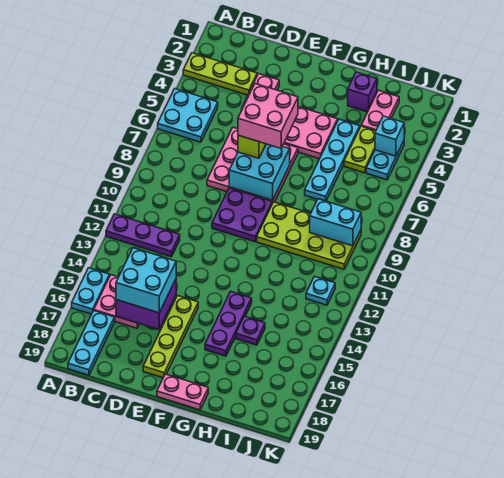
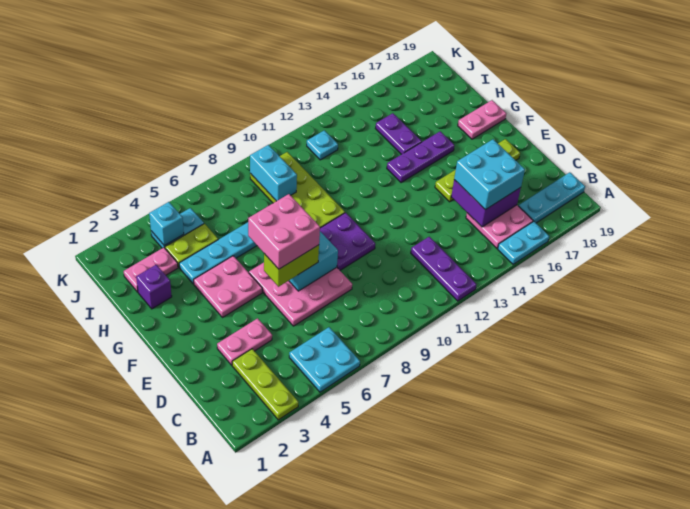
pink 1x2 plate [157,374,208,410] -> pink 1x2 plate turned to [458,100,506,139]
purple 1x1 plate [236,316,265,345] -> purple 1x2 plate [376,113,422,154]

